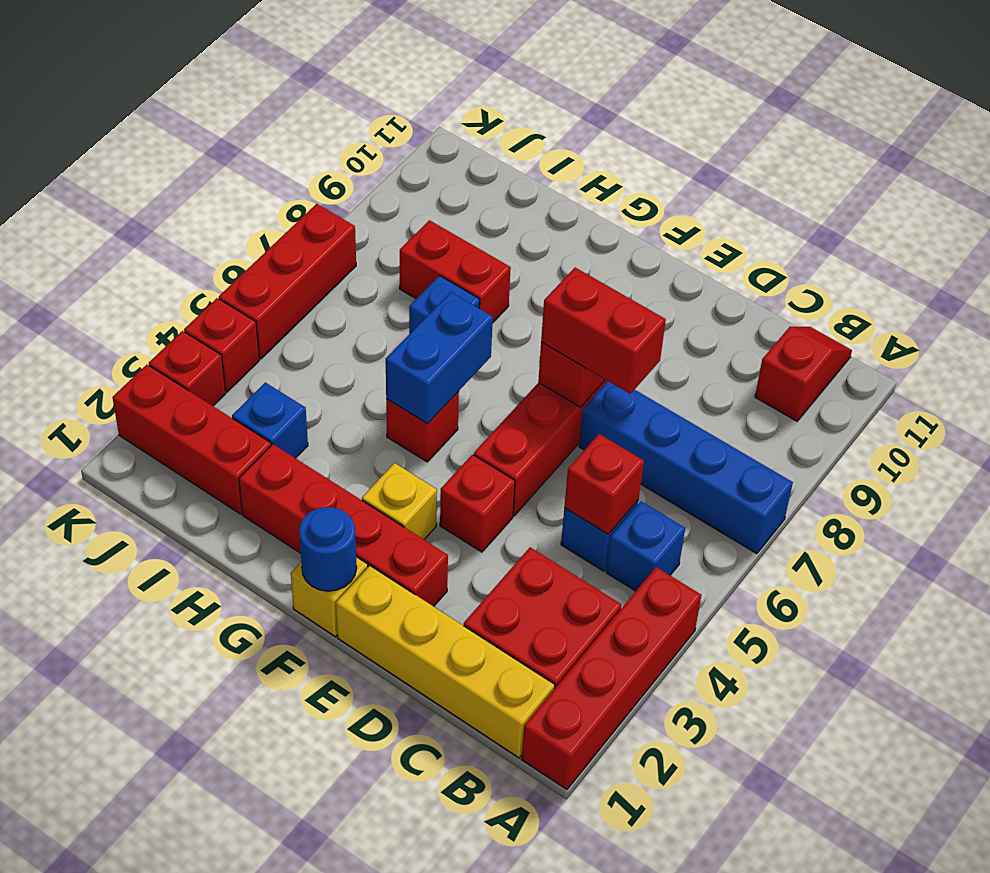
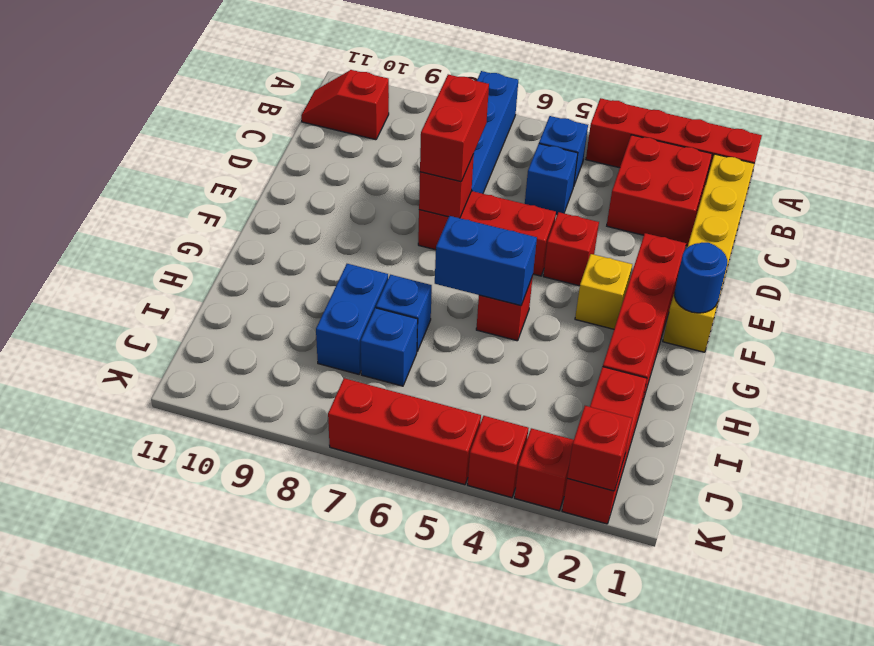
red 1x1 brick [564,434,644,534] -> red 1x1 brick moved to [567,406,632,491]
red 1x2 brick [400,220,511,323] -> blue 1x2 brick [316,264,388,374]
blue 1x1 brick [232,383,308,458] -> blue 1x1 brick moved to [361,308,418,386]

